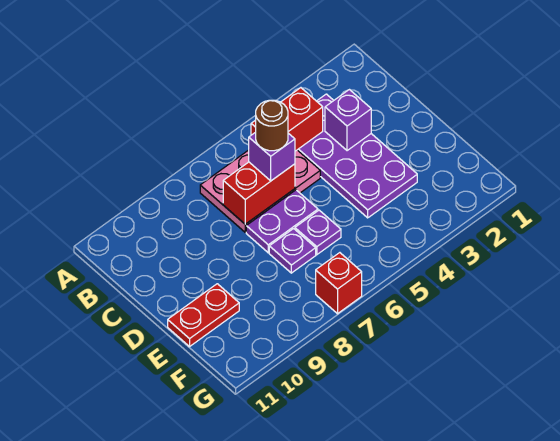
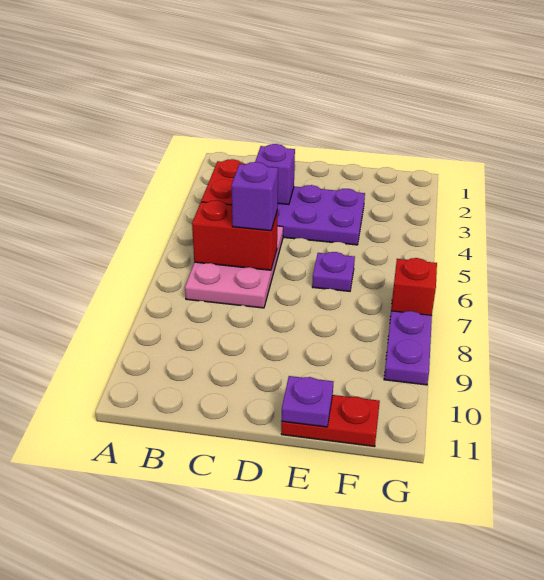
red 1x2 brick [223,162,295,224] -> red 1x2 brick turned to [192,200,278,270]
brown 1x1 round brick [256,100,288,151] -> none
purple 1x2 plate [246,190,318,253] -> purple 1x2 plate moved to [384,311,432,385]
purple 1x1 plate [269,229,316,273] -> purple 1x1 plate moved to [281,376,333,427]
red 1x2 plate [168,284,239,346] -> red 1x2 plate turned to [281,395,380,447]

